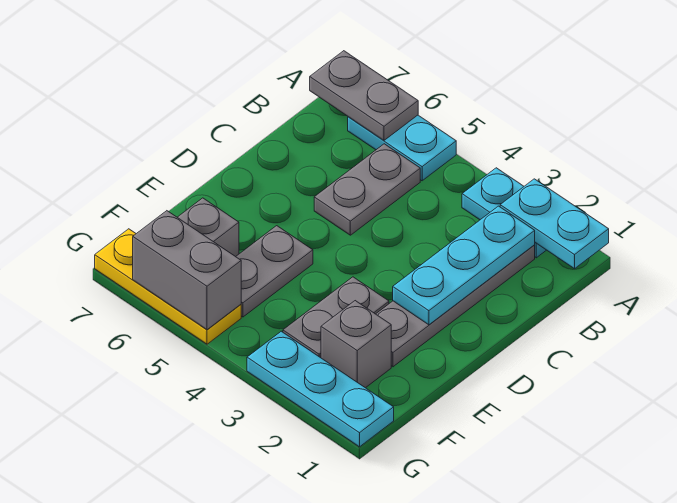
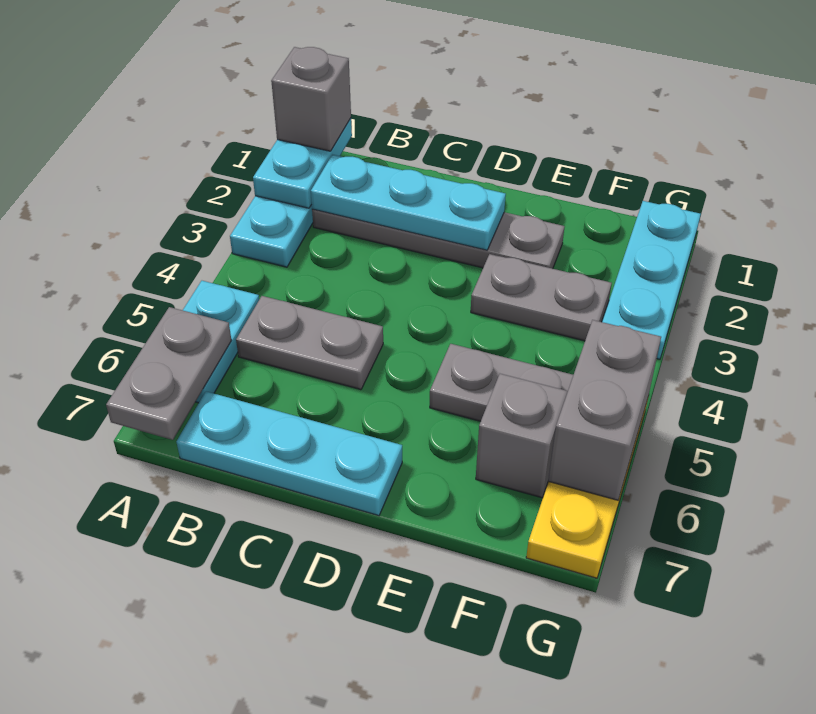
none -> cyan 1x3 plate [176,391,402,516]
grey 1x1 brick [321,301,391,388] -> grey 1x1 brick moved to [271,47,351,151]

